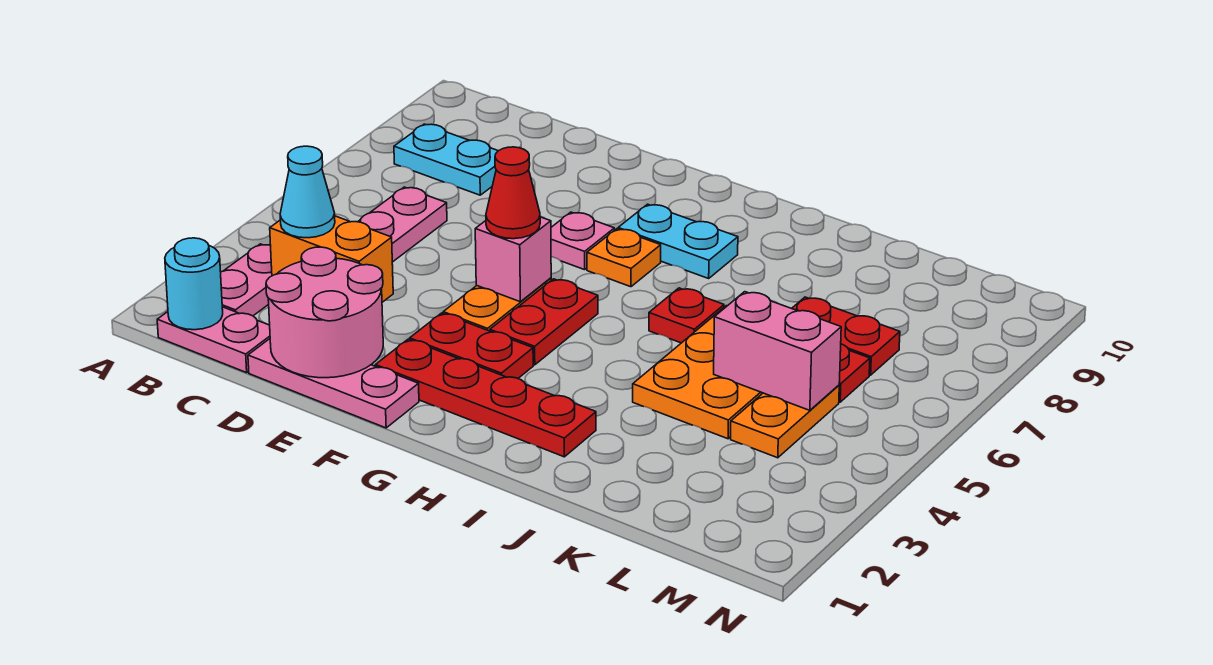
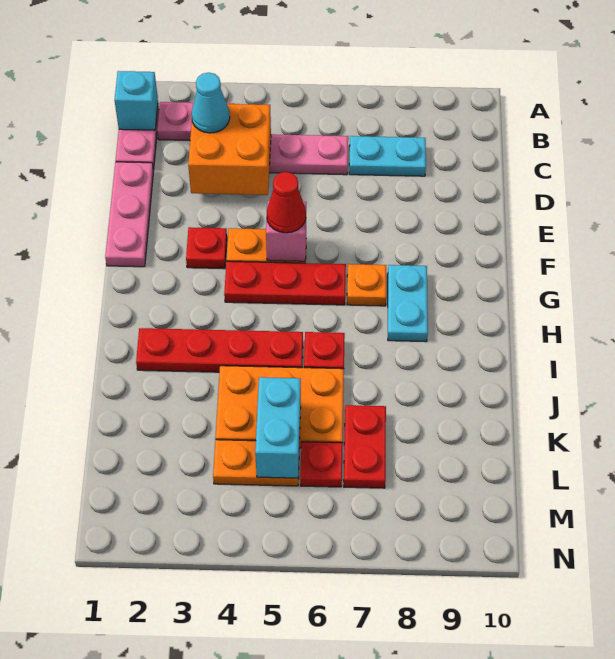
cyan 1x1 round brick [165,238,223,330] -> cyan 1x1 brick [115,71,158,130]
cyan 1x2 plate [394,124,498,195] -> cyan 1x2 plate turned to [349,136,426,176]
orange 1x2 brick [270,216,393,302] -> orange 2x2 brick [188,103,271,195]
pink 2x2 round brick [266,247,383,378] -> none
red 1x4 plate [376,339,596,457] -> red 1x4 plate turned to [136,328,303,372]
red 1x2 plate [410,313,533,378] -> red 1x1 plate [186,227,227,269]
pink 1x1 plate [551,212,614,270] -> none
red 1x2 plate [490,279,598,365] -> red 1x3 plate [224,261,346,305]
pink 1x2 brick [714,292,841,410] -> cyan 1x2 brick [255,377,301,478]

